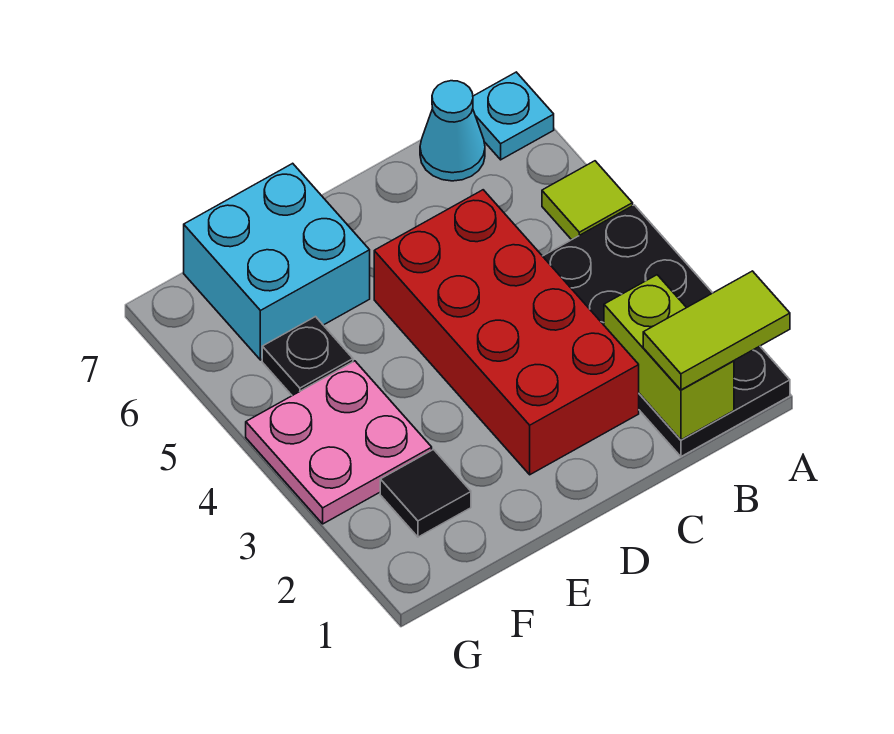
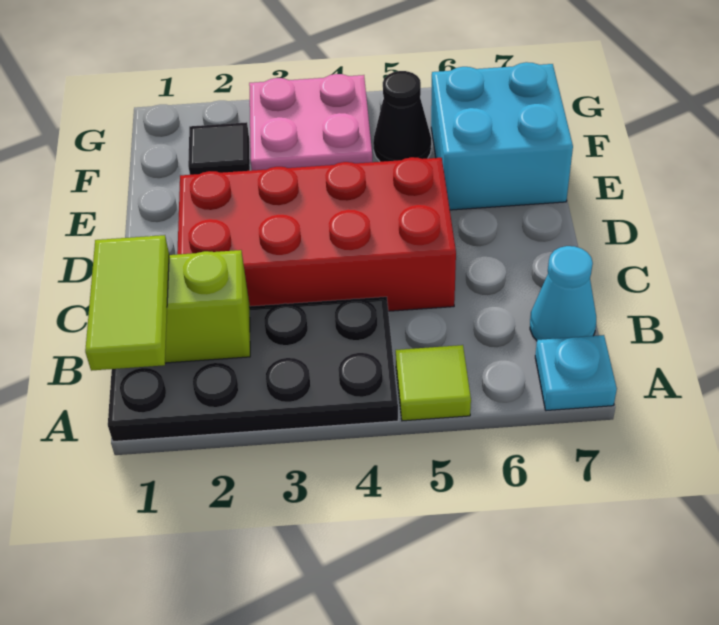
black 1x1 plate [262,317,353,396] -> black 1x1 cone [373,71,431,162]

